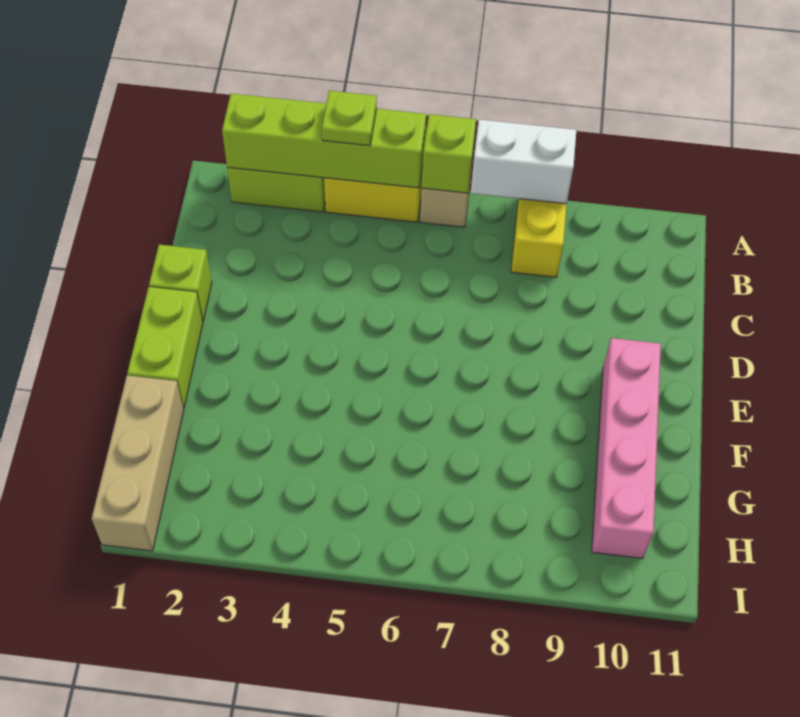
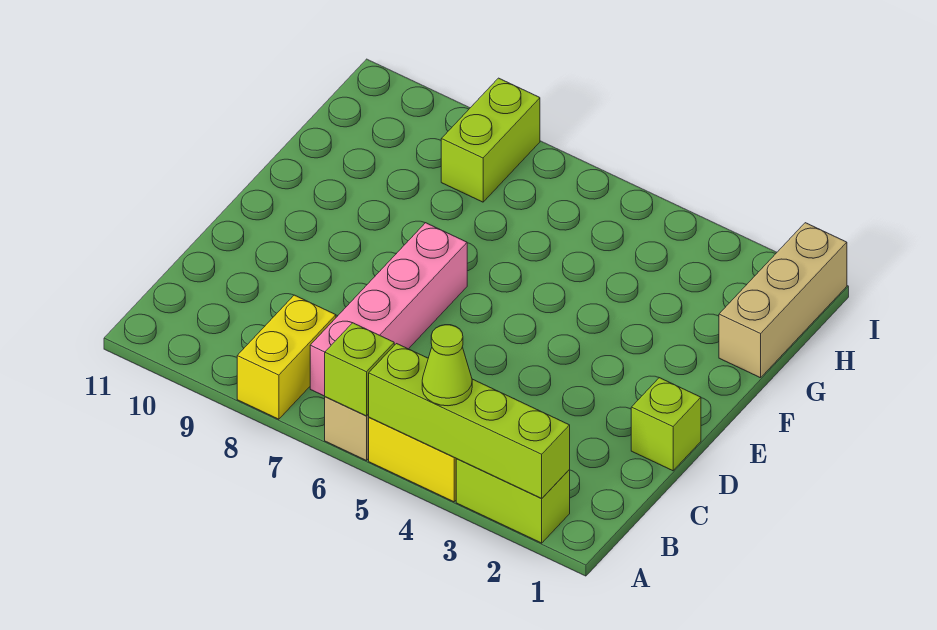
lime 1x1 plate [322,91,377,146] -> lime 1x1 cone [422,325,472,406]
white 1x2 brick [471,119,576,204] -> none
lime 1x2 brick [127,287,203,409] -> lime 1x2 brick moved to [441,78,540,202]
pink 1x4 brick [592,338,661,558] -> pink 1x4 brick moved to [310,223,467,396]

